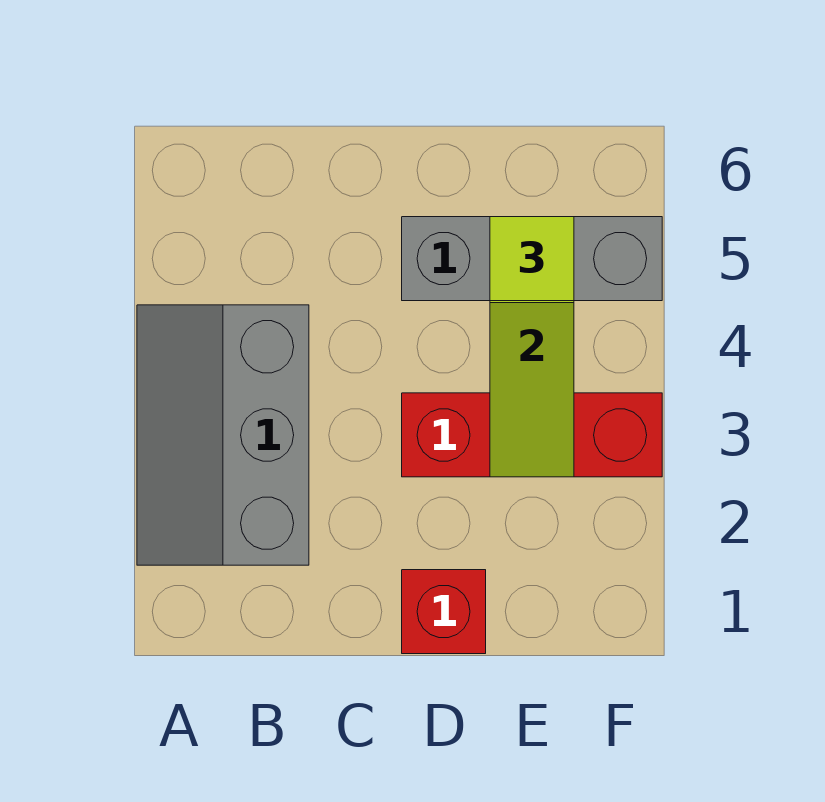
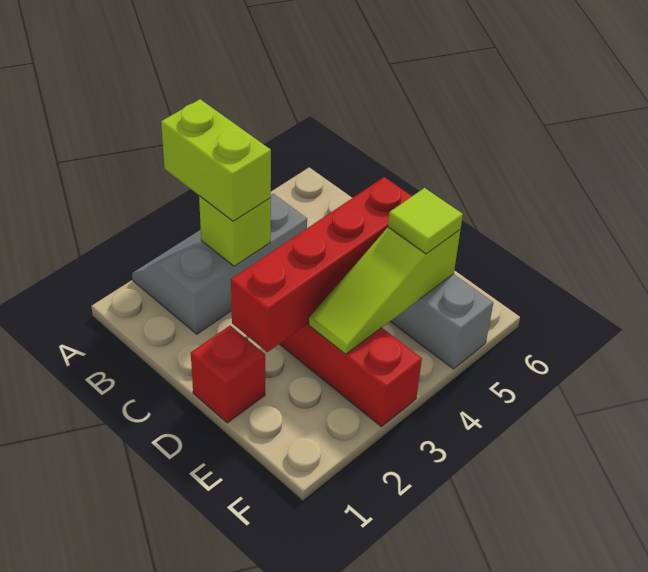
none -> lime 1x2 brick [161,99,271,221]
none -> lime 1x1 brick [199,196,271,266]
none -> red 1x4 brick [231,177,412,352]

